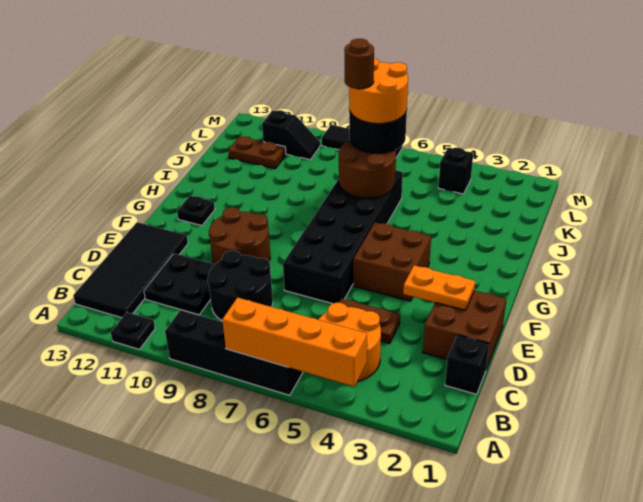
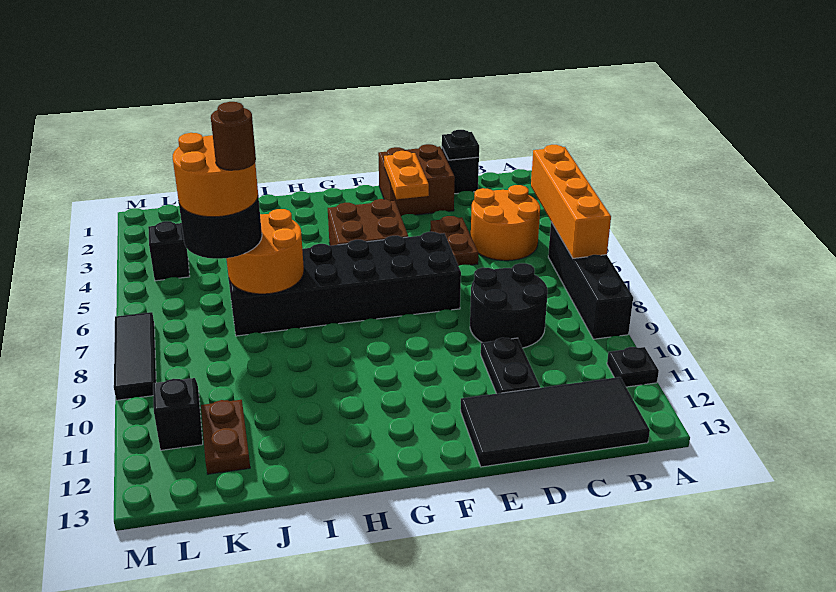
black 2x2 plate [144,254,215,315] -> black 1x2 plate [481,338,540,394]
brown 2x2 round brick [209,207,270,264] -> none
black 1x1 plate [177,196,215,226] -> black 1x1 plate moved to [442,130,479,160]
brown 2x2 round brick [339,140,396,198] -> orange 2x2 round brick [226,209,304,294]

